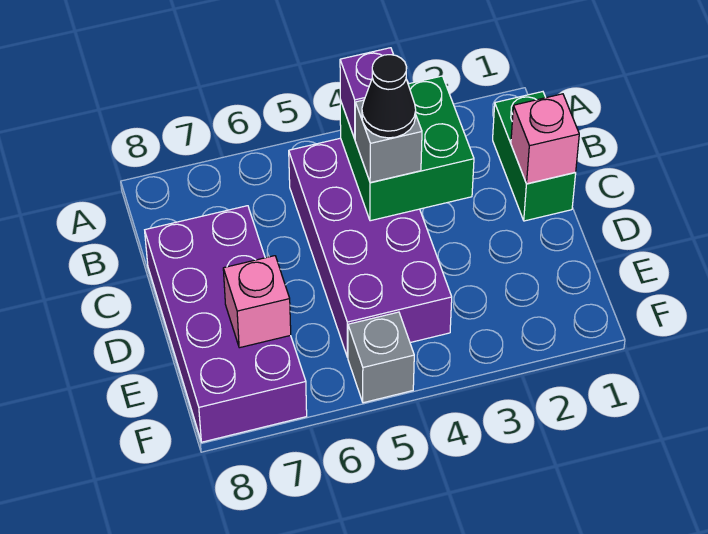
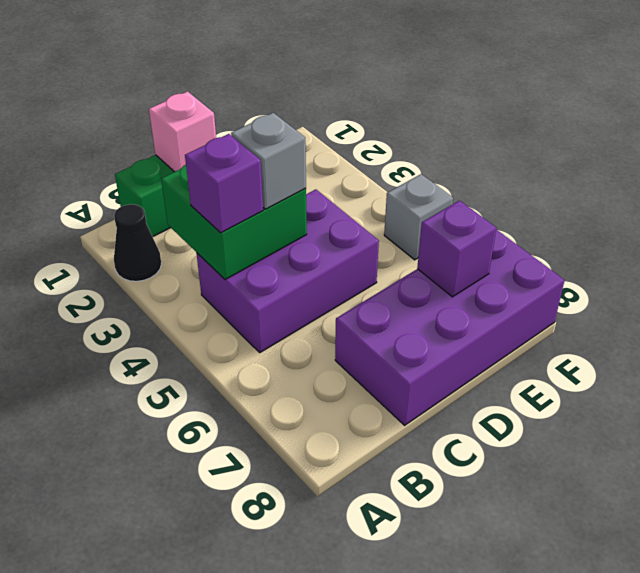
purple 2x4 brick [289,138,452,357] -> purple 2x3 brick [196,189,379,352]
black 1x1 cone [362,55,416,138] -> black 1x1 cone moved to [114,204,161,281]
pink 1x1 brick [223,256,291,348] -> purple 1x1 brick [417,201,496,297]

